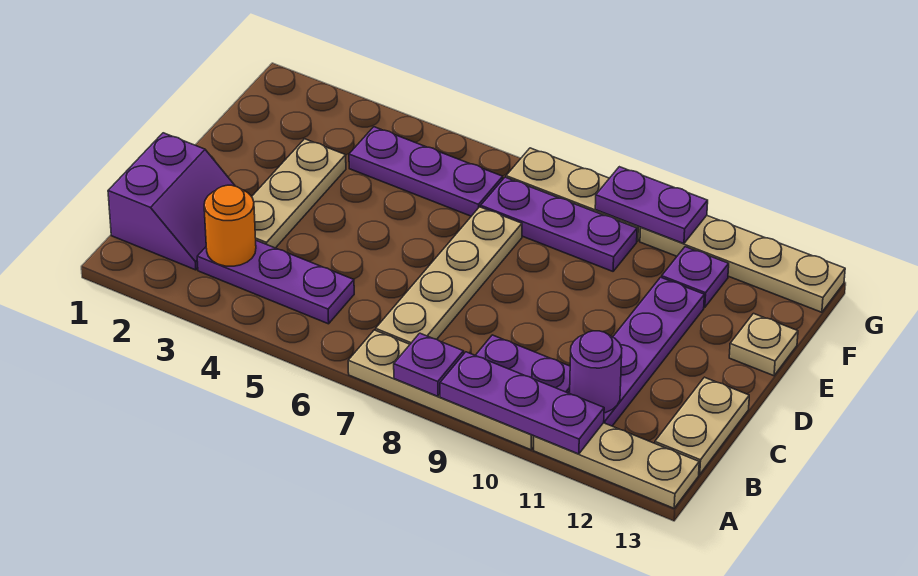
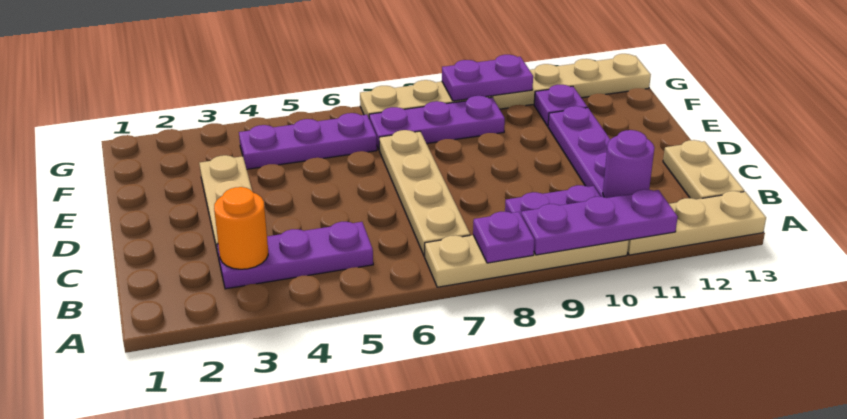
purple 2x2 slope [108,133,235,270] -> none
tan 1x1 plate [729,314,798,376] -> none

